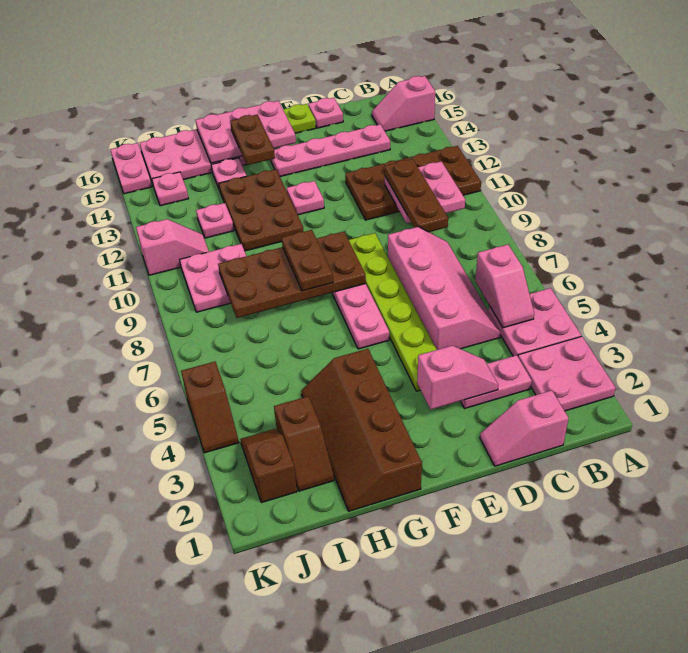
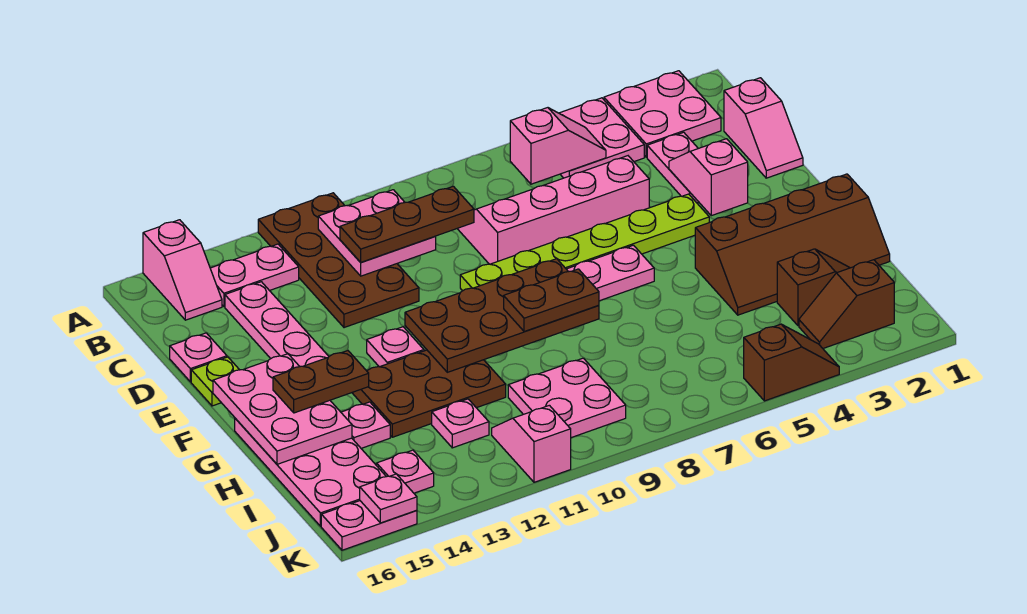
none -> pink 1x2 plate [210,244,299,307]
brown 2x4 plate [218,232,366,318] -> brown 2x4 plate turned to [405,259,599,372]
none -> pink 1x1 plate [360,474,417,523]

